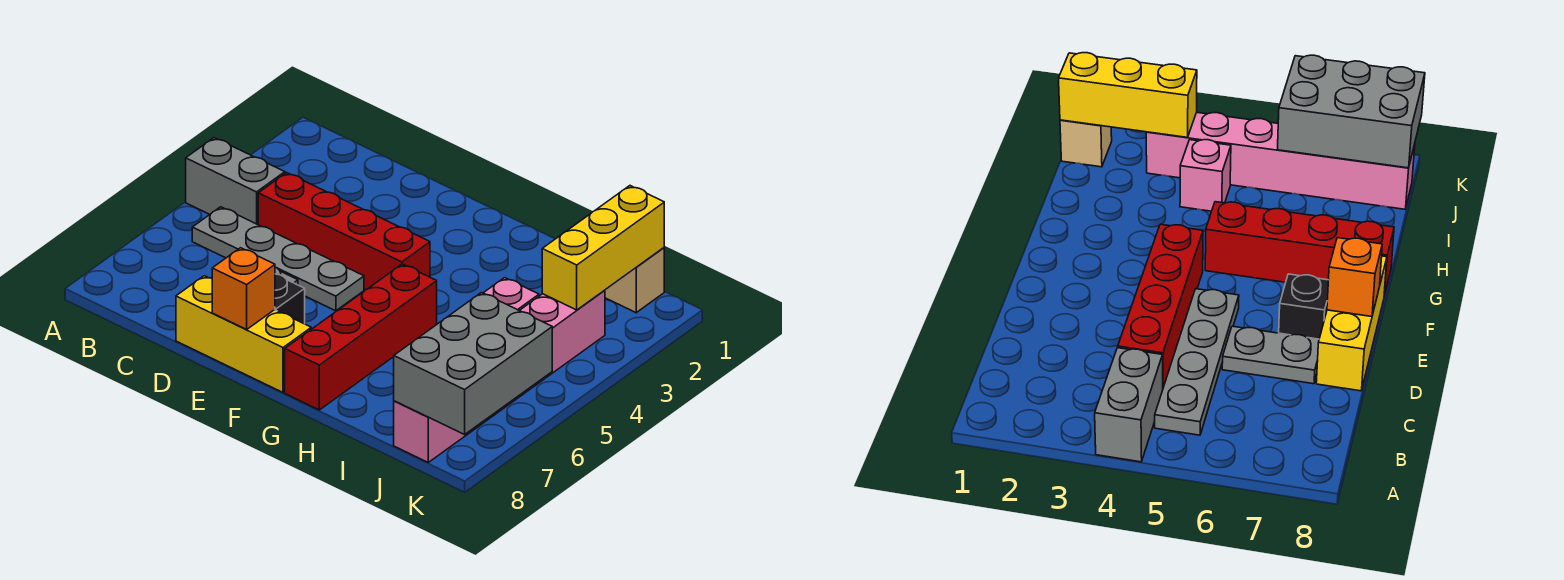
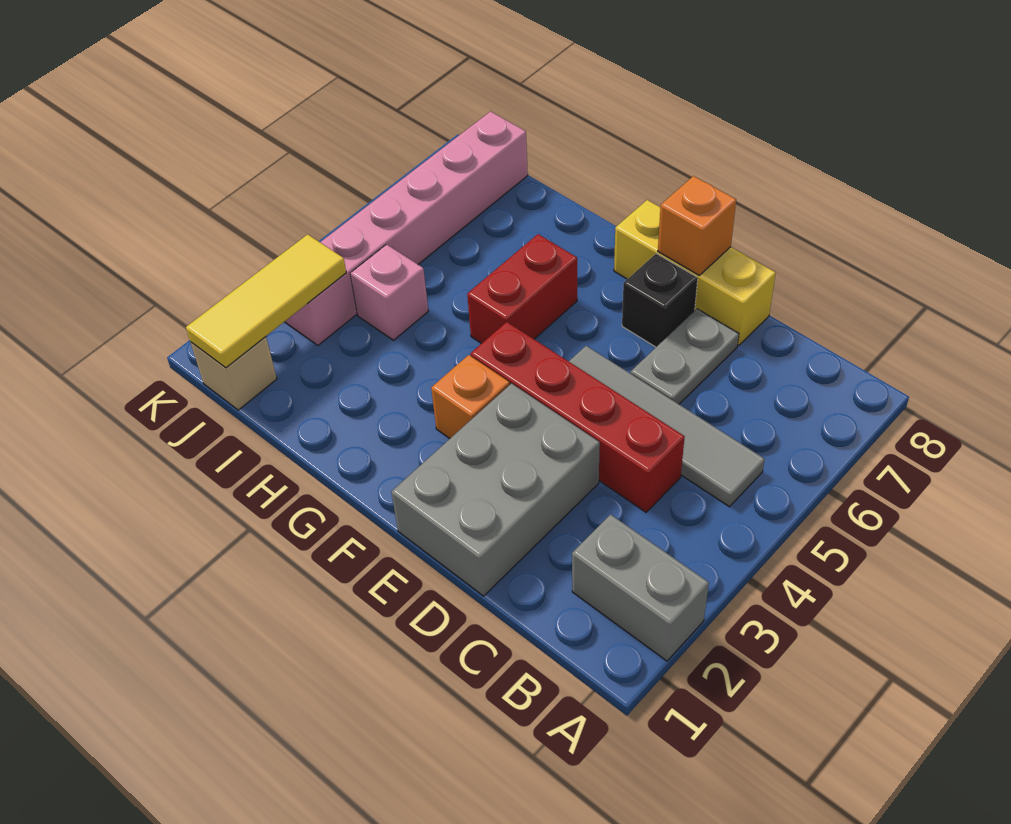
grey 1x2 brick [186,138,285,225] -> grey 1x2 brick moved to [572,514,709,661]
grey 1x4 plate [192,207,364,311] -> grey 1x4 tile [569,346,765,507]
none -> orange 1x1 brick [431,355,510,438]
red 1x4 brick [285,264,437,410] -> red 1x2 brick [467,234,577,344]
yellow 1x3 brick [542,186,664,310] -> yellow 1x3 tile [186,234,346,368]
grey 2x3 brick [394,293,552,434] -> grey 2x3 brick moved to [391,384,600,596]

